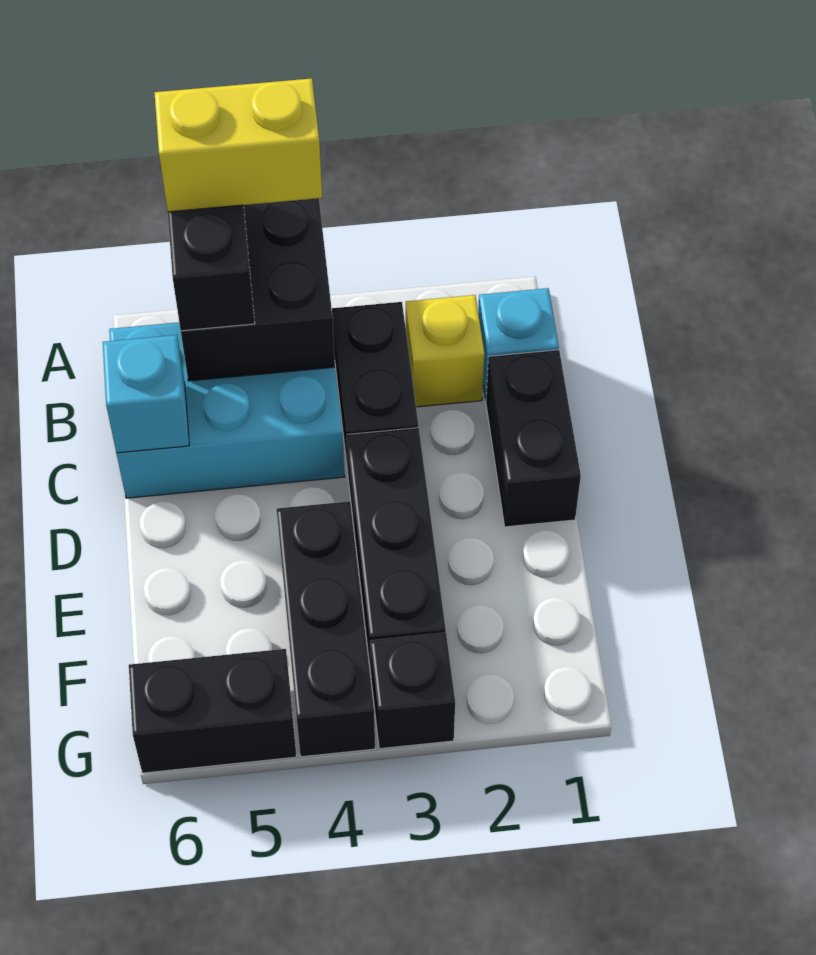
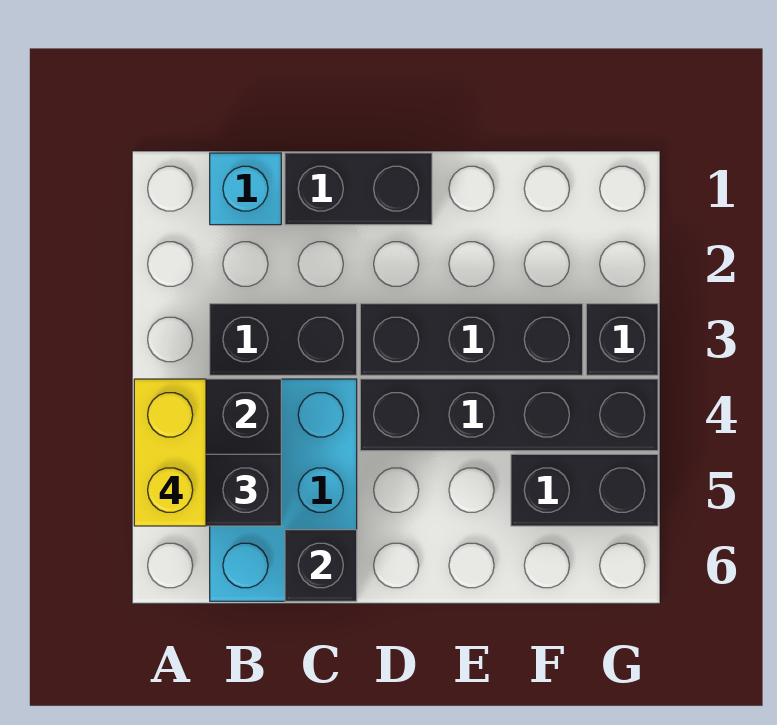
yellow 1x1 brick [406,295,484,407] -> none
cyan 1x1 brick [103,335,189,453] -> black 1x1 brick [285,530,357,601]
black 1x3 brick [277,501,375,757] -> black 1x4 brick [360,379,658,451]
black 1x2 brick [129,649,297,773] -> black 1x2 brick turned to [511,454,658,526]

